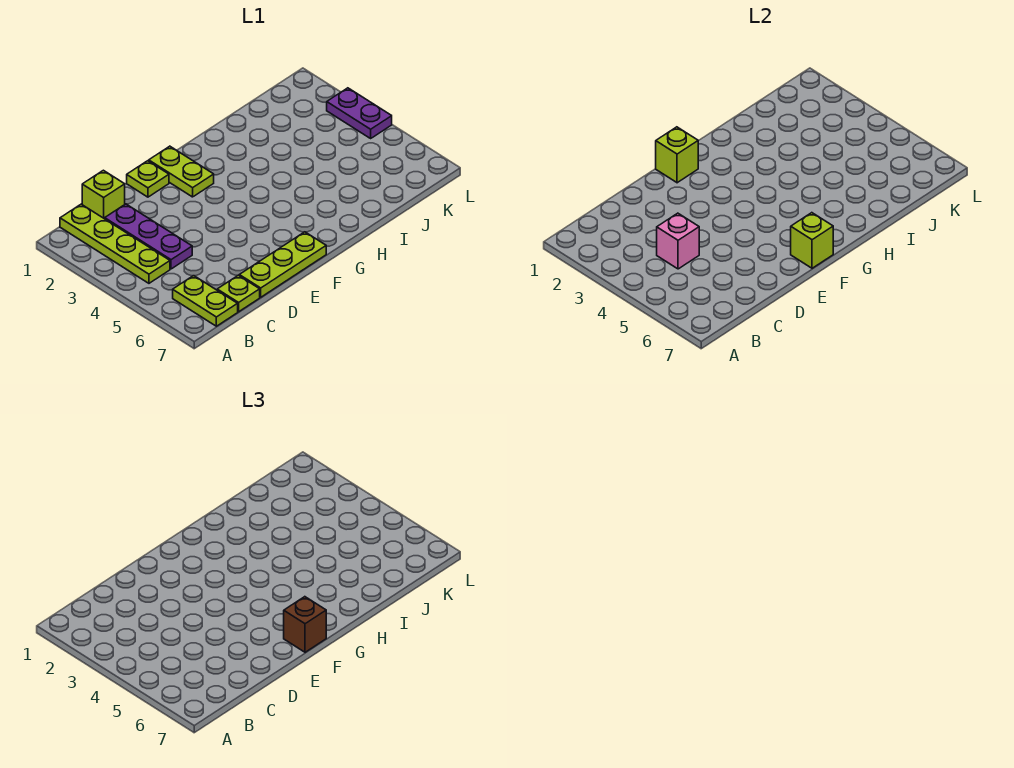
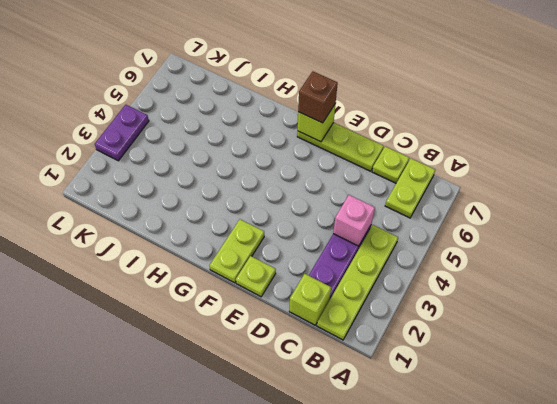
lime 1x1 brick [656,127,698,183] -> none

